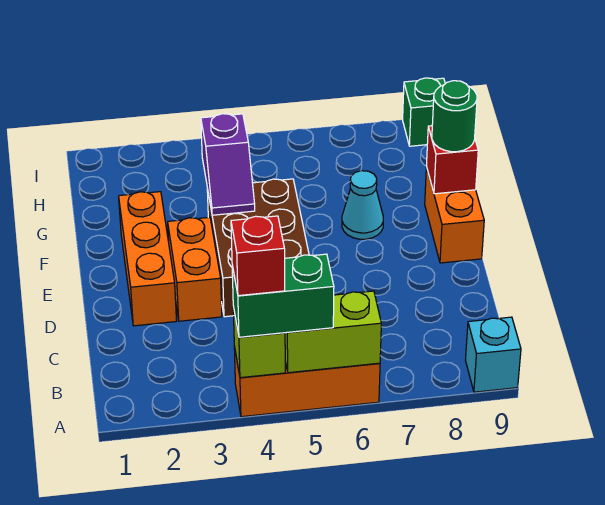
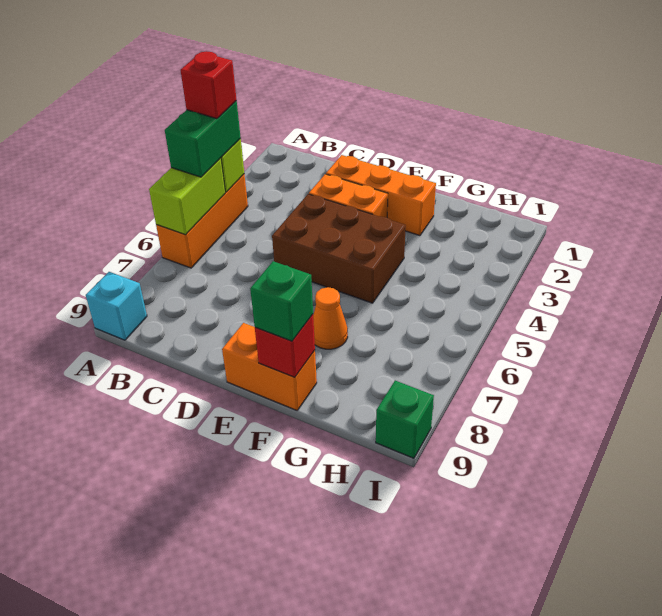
purple 1x2 slope [201,114,255,215] -> none
cyan 1x1 cone [342,171,383,239] -> orange 1x1 cone [313,287,348,349]
green 1x1 round brick [432,81,477,152] -> green 1x1 brick [250,261,313,341]

